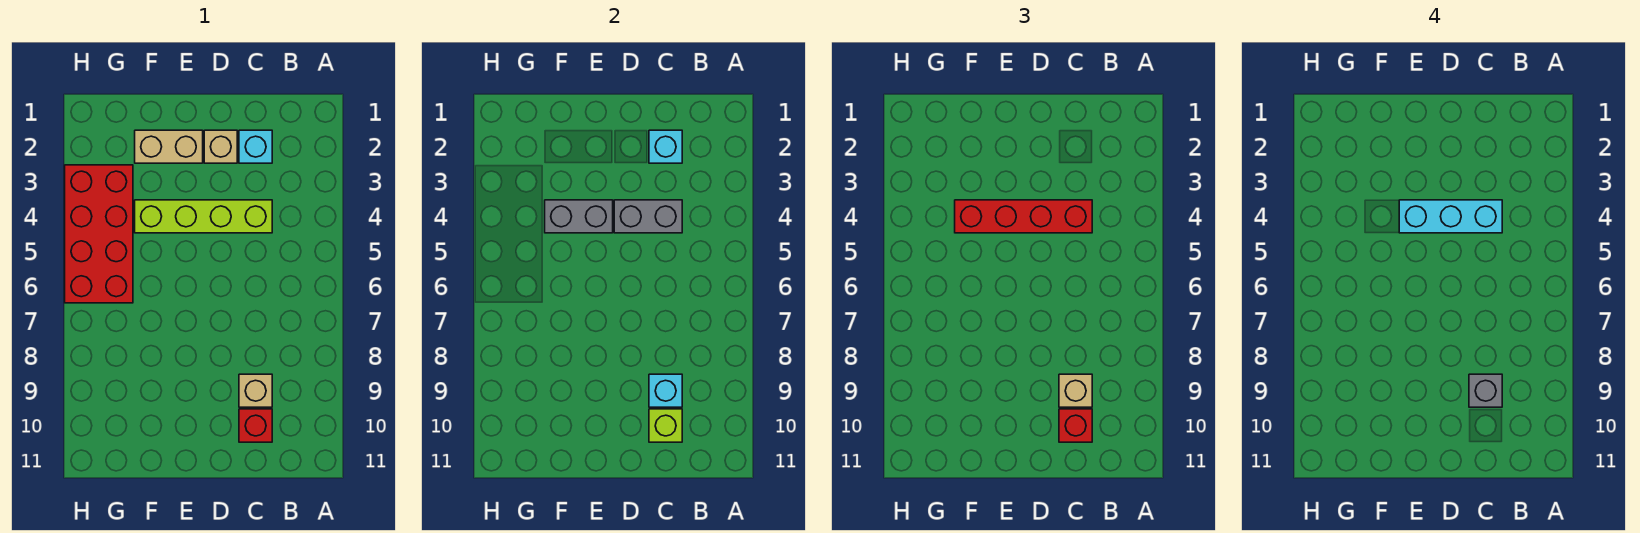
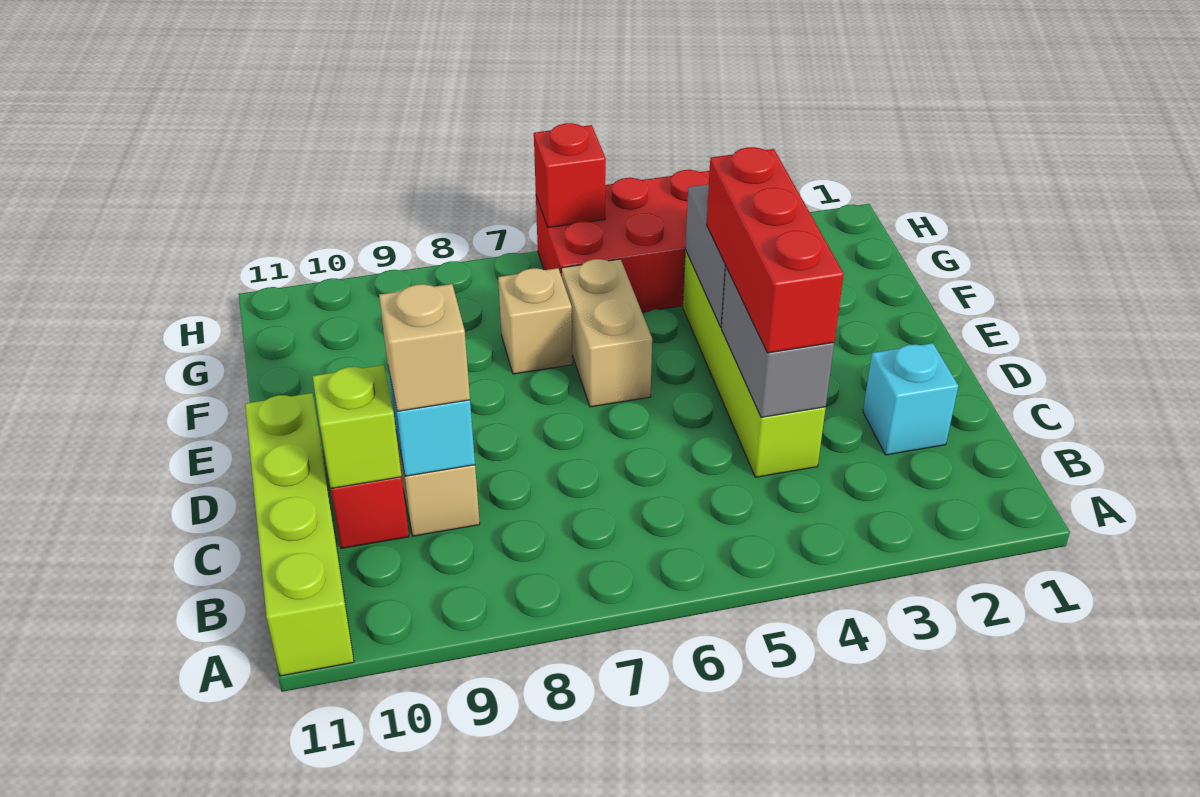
none -> lime 1x4 brick [245,393,354,676]
cyan 1x1 brick [649,130,682,163] -> none
red 1x4 brick [955,200,1092,233] -> red 1x3 brick [706,147,844,353]
cyan 1x3 brick [1399,200,1502,233] -> none
grey 1x1 brick [1469,374,1502,407] -> none
red 1x1 brick [1059,409,1092,442] -> red 1x1 brick moved to [534,123,606,228]
tan 1x1 brick [204,130,237,163] -> tan 1x1 brick moved to [498,268,573,374]
tan 1x2 brick [135,130,203,163] -> tan 1x2 brick moved to [561,259,652,407]

